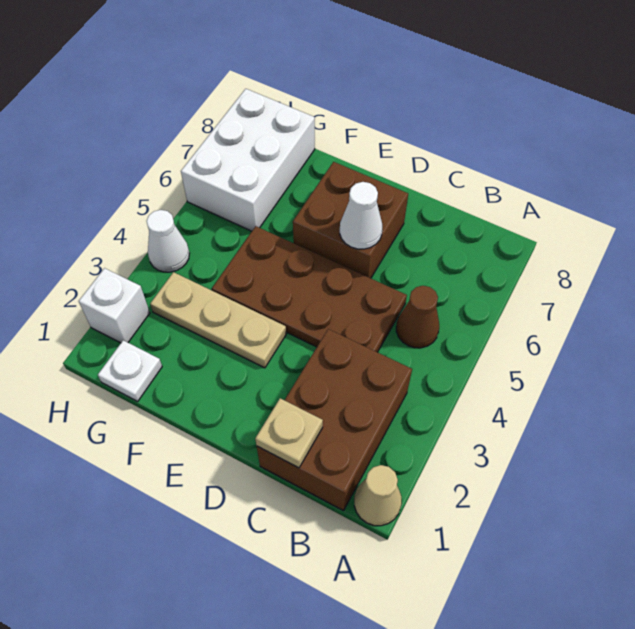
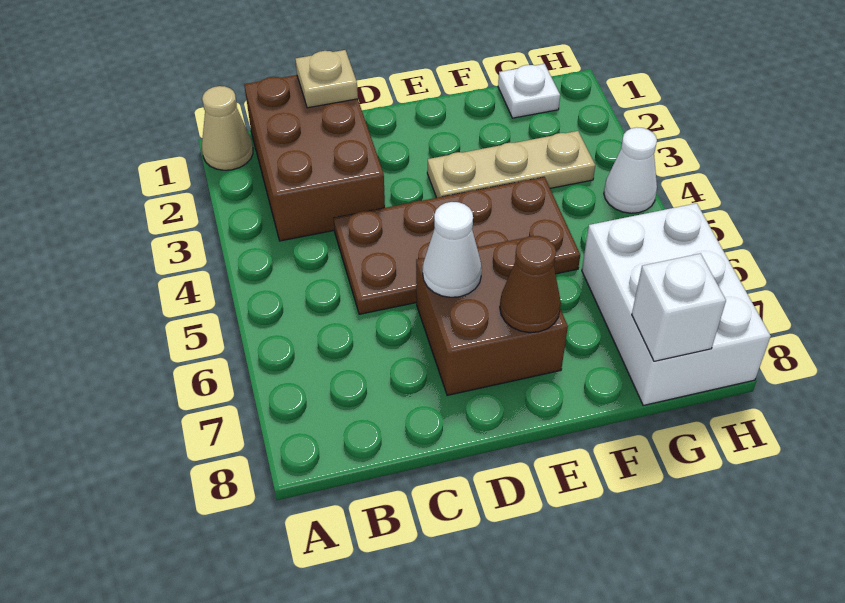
brown 1x1 cone [396,286,439,348] -> brown 1x1 cone moved to [500,236,561,333]
white 1x1 brick [79,268,150,343] -> white 1x1 brick moved to [632,254,726,361]

